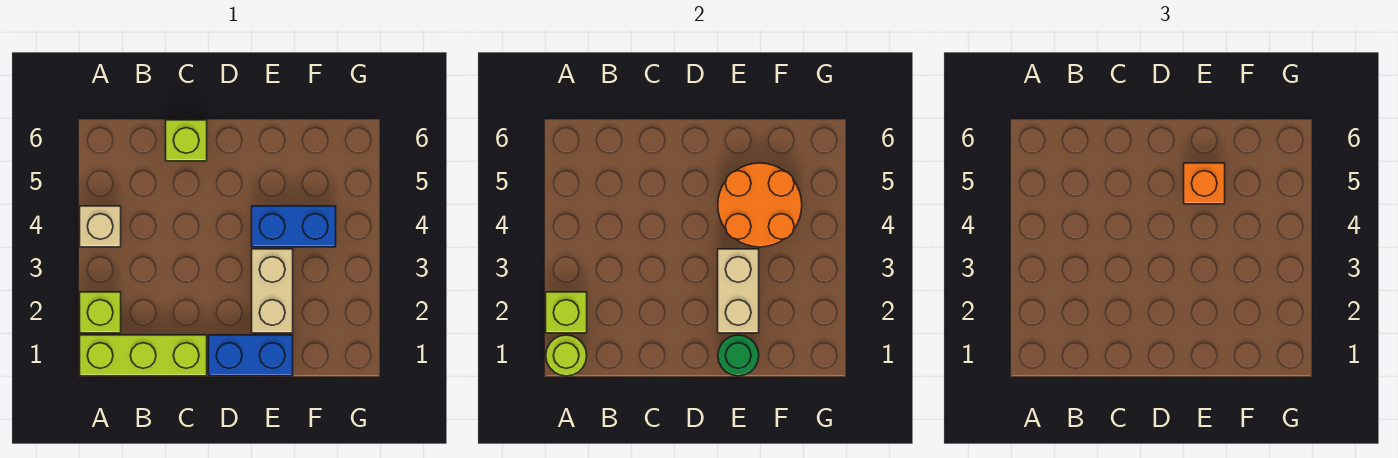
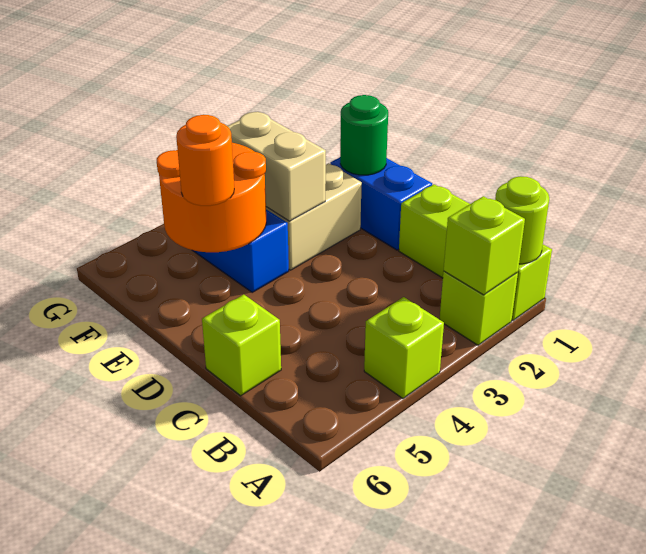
tan 1x1 brick [80,206,121,247] -> lime 1x1 brick [364,297,444,398]
tan 1x2 brick [718,249,759,333] -> tan 1x2 brick turned to [227,112,326,221]
orange 1x1 brick [1184,163,1225,204] -> orange 1x1 round brick [176,115,234,206]

